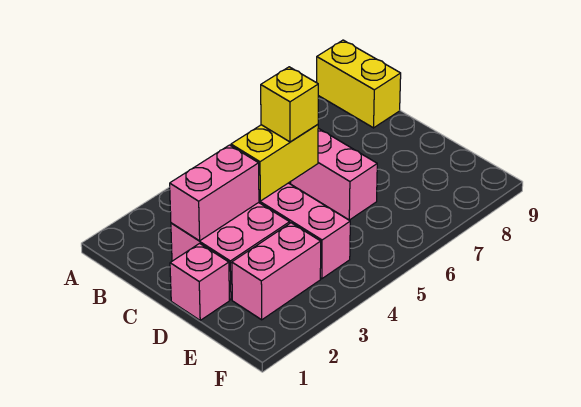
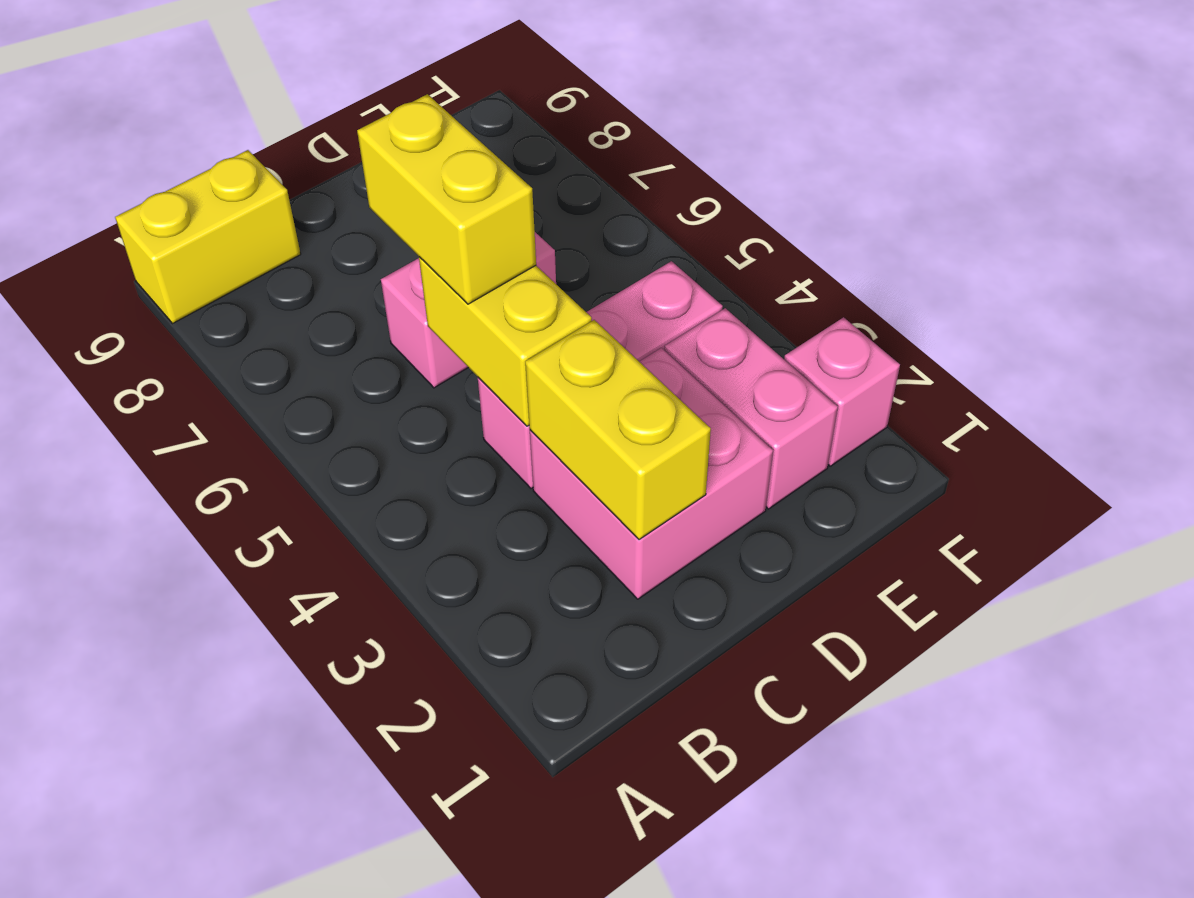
pink 1x2 brick [170,145,259,241] -> yellow 1x2 brick [525,320,711,540]
yellow 1x1 brick [261,67,318,142] -> yellow 1x2 brick [357,94,536,304]
pink 1x1 brick [170,243,229,320] -> pink 1x1 brick moved to [784,317,900,466]

